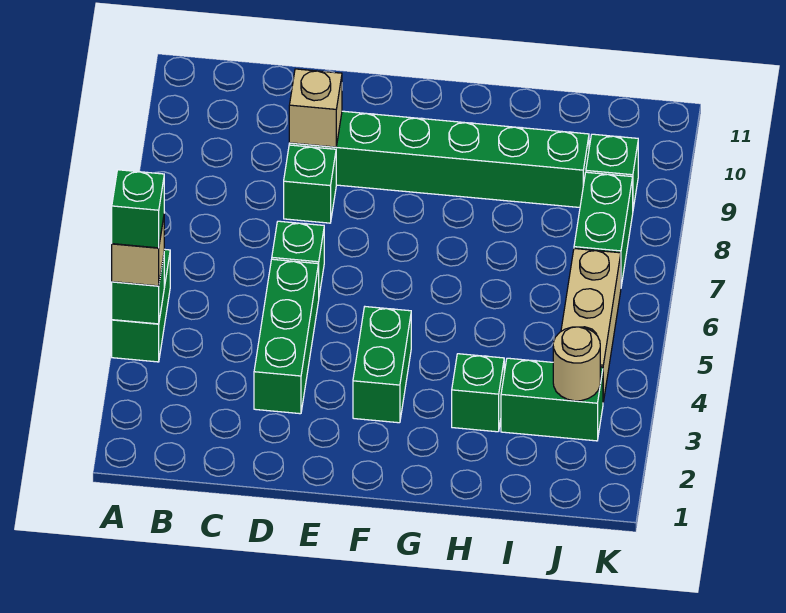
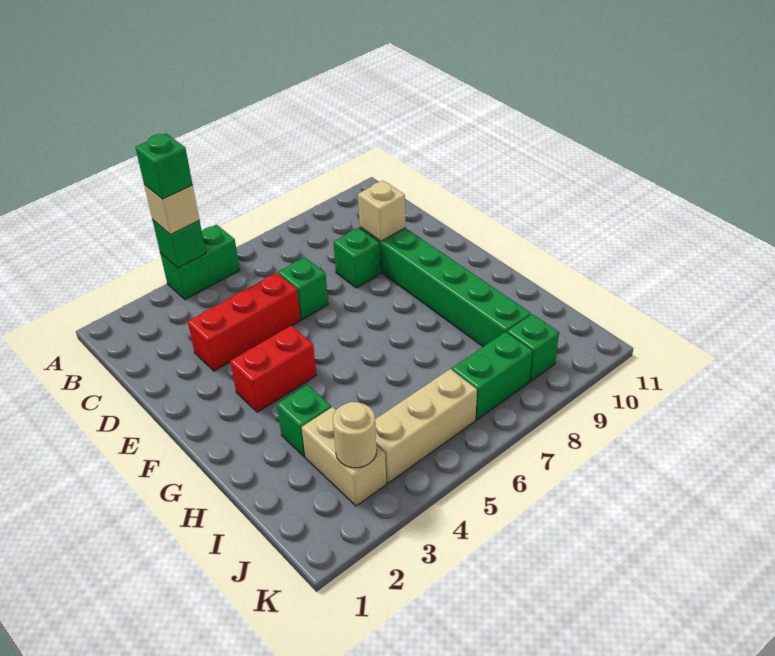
green 1x3 brick [254,259,319,414] -> red 1x3 brick [188,273,301,371]
green 1x2 brick [353,307,411,423] -> red 1x2 brick [230,326,316,412]
green 1x2 brick [501,358,603,441] -> tan 1x2 brick [302,407,386,506]

